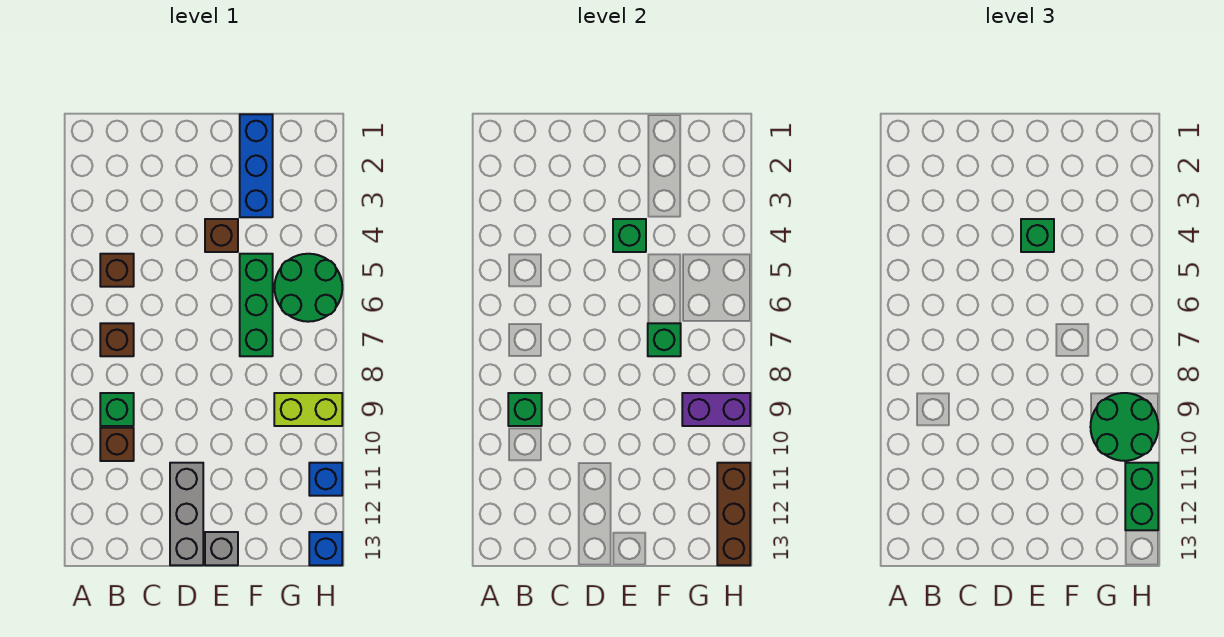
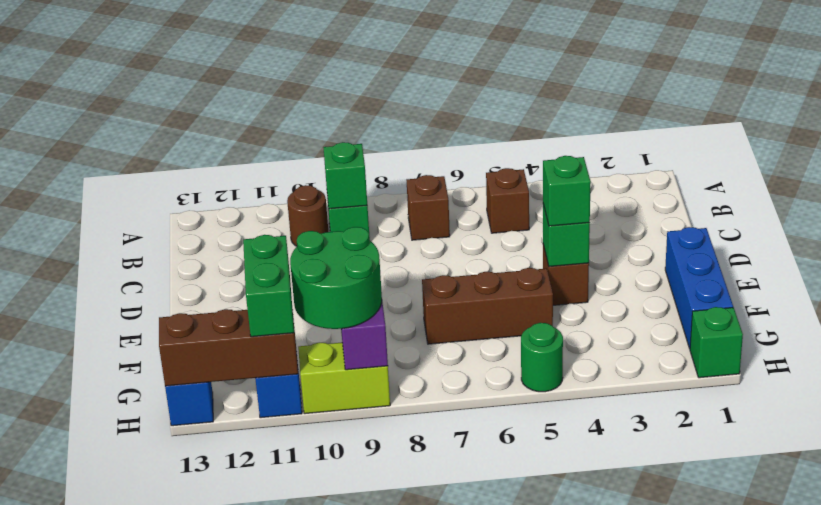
brown 1x1 brick [100,428,134,461] -> brown 1x1 round brick [287,185,328,246]
grey 1x3 brick [170,463,203,565] -> none
grey 1x1 brick [205,532,238,565] -> none
blue 1x3 brick [240,114,273,217] -> blue 1x3 brick turned to [665,227,733,349]
green 1x3 brick [240,254,273,356] -> brown 1x3 brick [422,268,553,344]
green 1x1 brick [648,323,681,356] -> green 1x1 brick moved to [690,307,743,378]
green 2x2 round brick [274,254,342,322] -> green 1x1 round brick [521,323,563,392]
lime 1x2 brick [274,393,342,426] -> lime 1x2 brick turned to [298,342,390,414]
green 1x2 brick [1125,463,1158,530] -> green 1x2 brick turned to [243,235,294,337]

